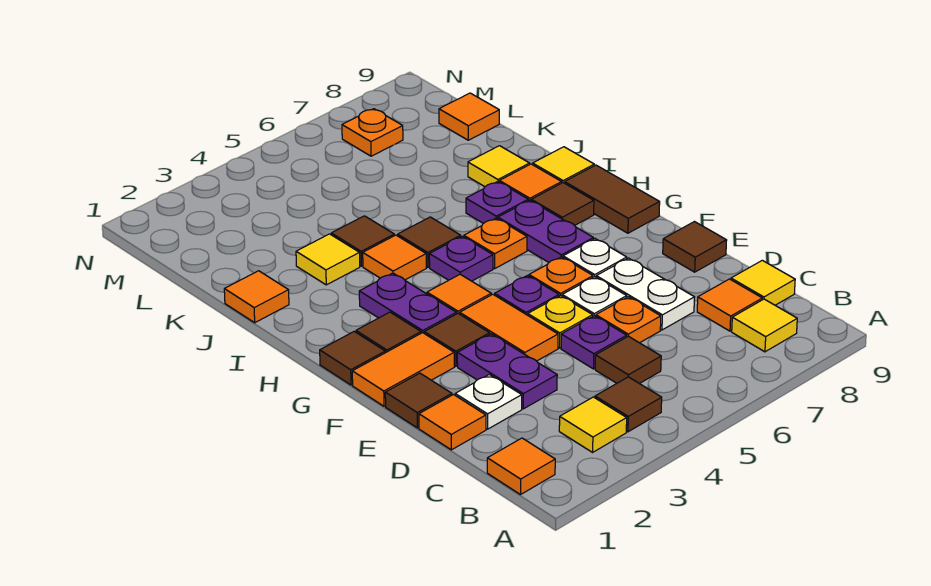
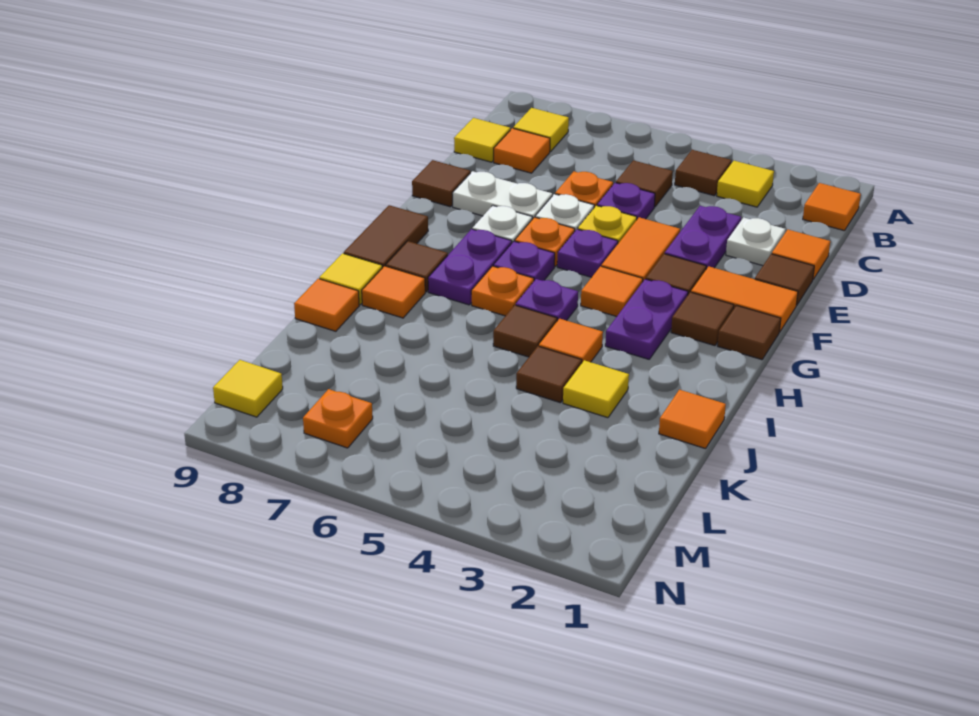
white 1x2 plate [596,258,694,330] -> white 1x2 plate turned to [452,171,552,219]
purple 1x1 plate [466,182,528,224] -> purple 1x1 plate moved to [493,241,555,281]
yellow 1x1 tile [468,146,530,187] -> yellow 1x1 tile moved to [213,360,283,417]
orange 1x1 tile [439,93,499,140] -> orange 1x1 tile moved to [294,279,359,331]

